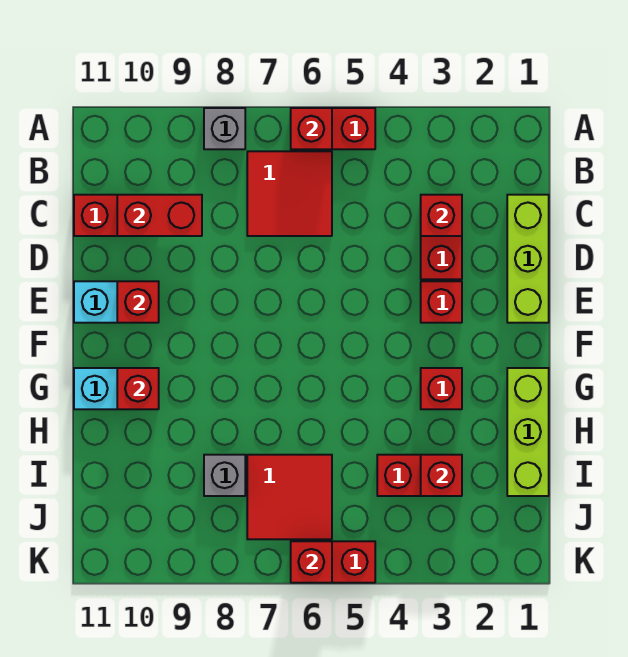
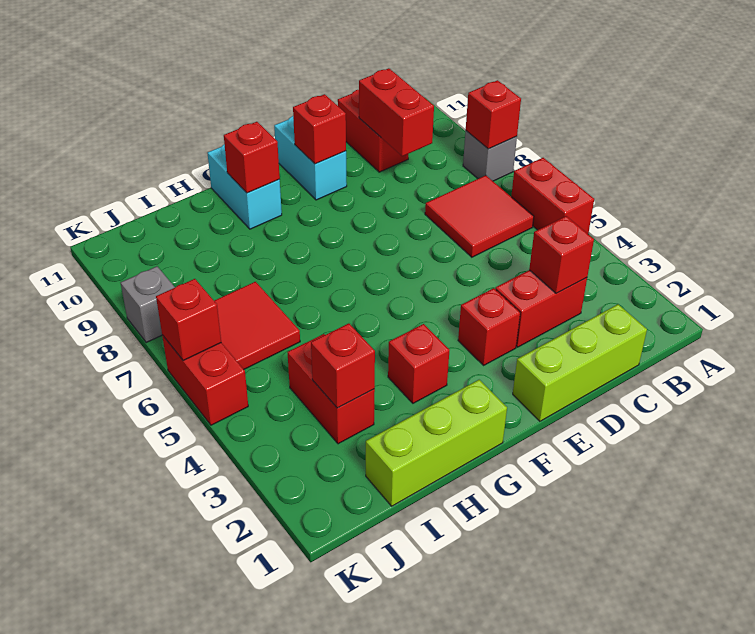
red 1x1 brick [291,108,332,149] -> red 1x1 brick moved to [466,80,521,149]
grey 1x1 brick [204,455,245,496] -> grey 1x1 brick moved to [121,266,175,343]

